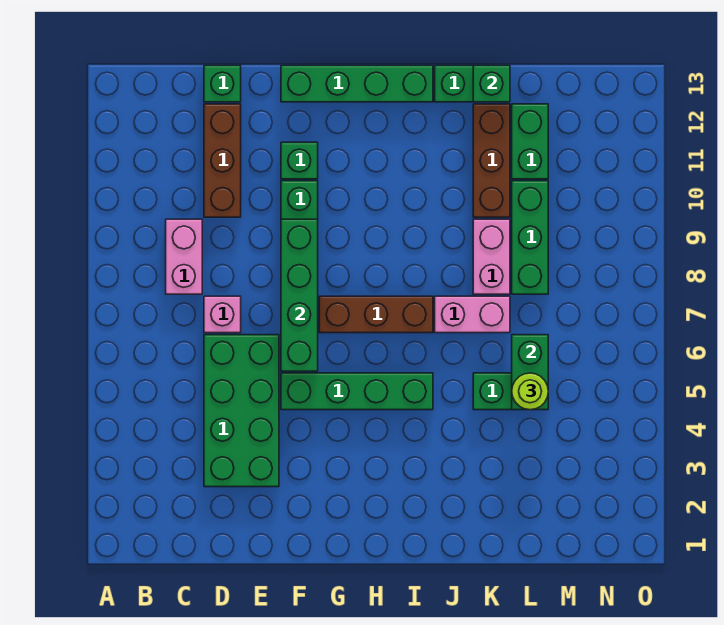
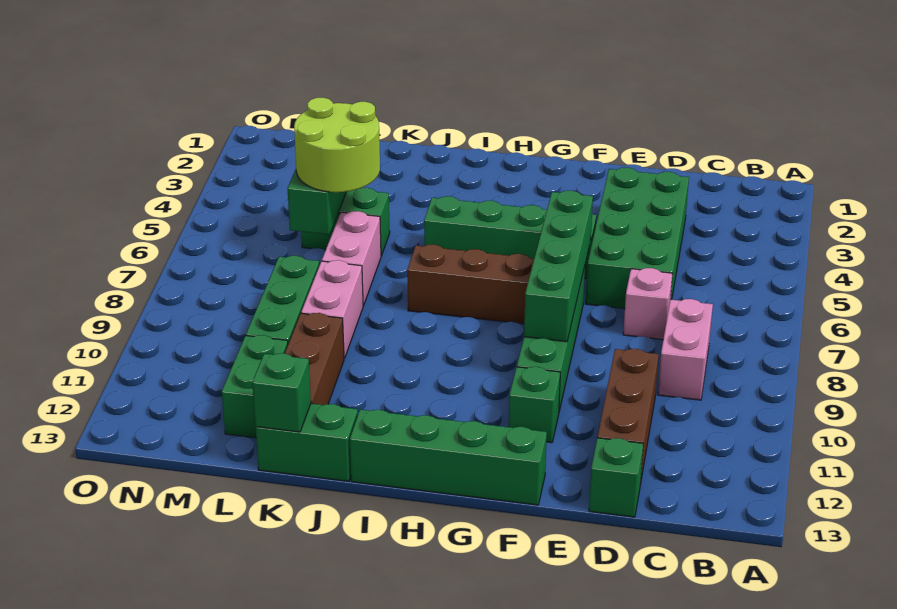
pink 1x2 brick [435,296,510,333] -> pink 1x2 brick turned to [322,211,381,306]
lime 1x1 round brick [512,373,548,410] -> lime 2x2 round brick [294,98,380,192]

